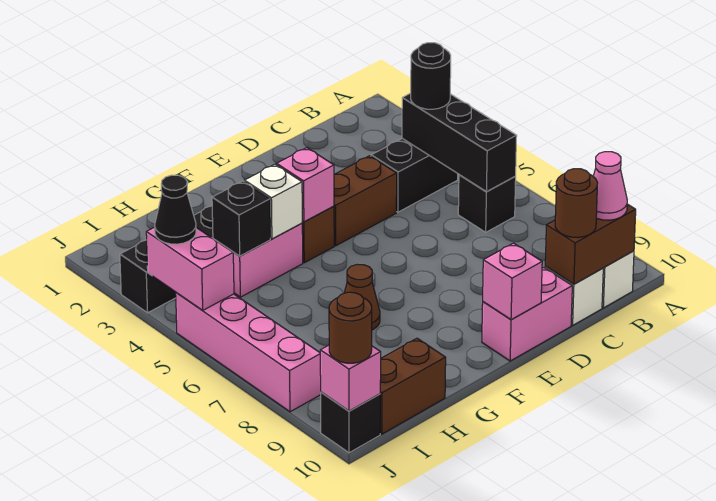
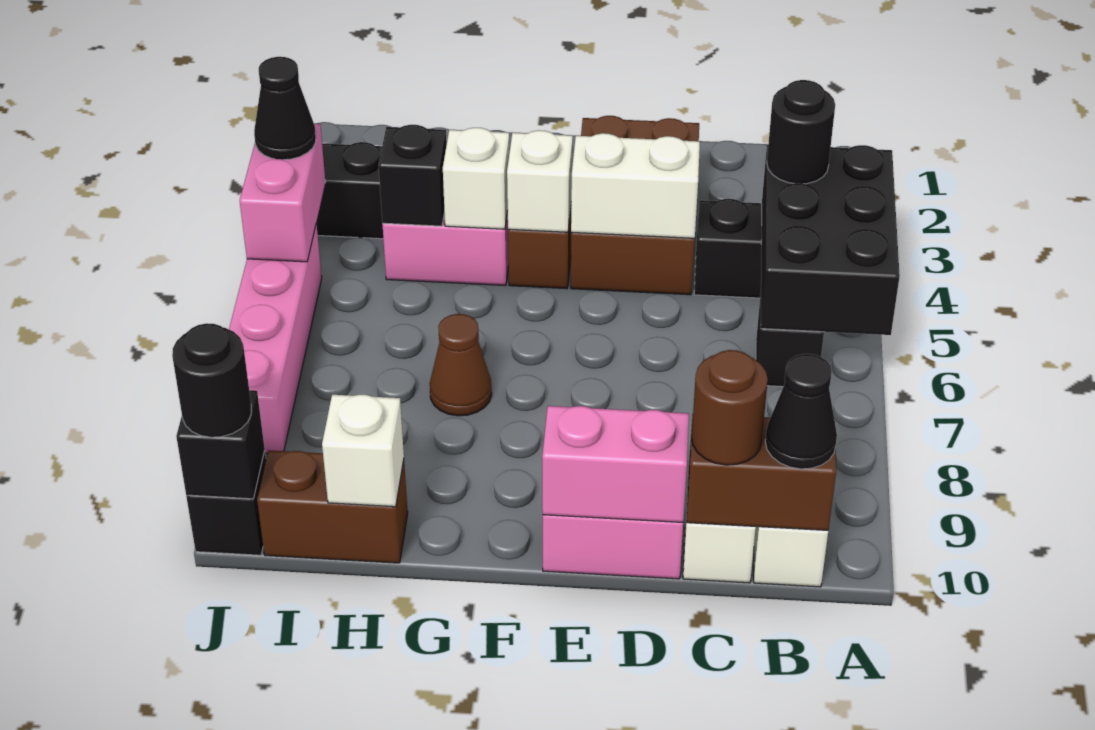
black 1x3 brick [402,93,517,192] -> black 2x3 brick [761,144,900,335]
pink 1x1 cone [593,152,627,220] -> black 1x1 cone [765,354,837,469]
brown 1x2 brick [334,156,397,246] -> brown 2x3 brick [571,116,699,295]
none -> white 1x2 brick [571,133,700,238]
pink 1x1 brick [483,243,542,320] -> pink 1x2 brick [542,406,689,522]
pink 1x1 brick [277,148,334,222] -> white 1x1 brick [507,130,573,232]
none -> white 1x1 brick [322,395,404,507]
pink 1x1 brick [320,345,381,411] -> black 1x1 brick [176,390,265,499]
brown 1x1 round brick [329,292,372,363] -> black 1x1 round brick [172,323,251,437]

